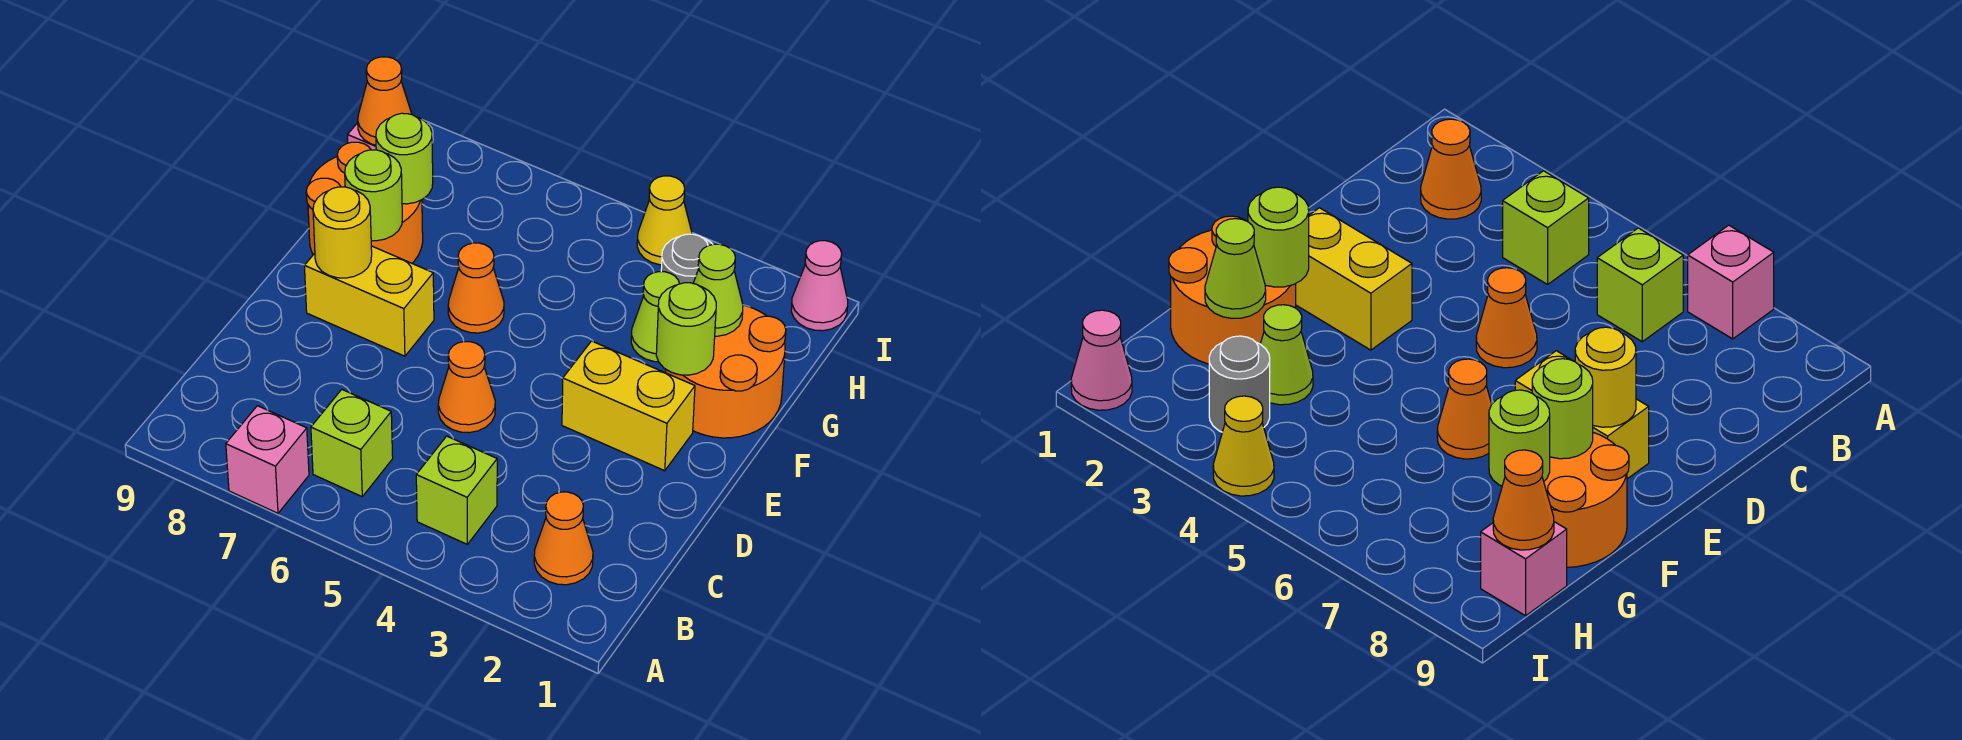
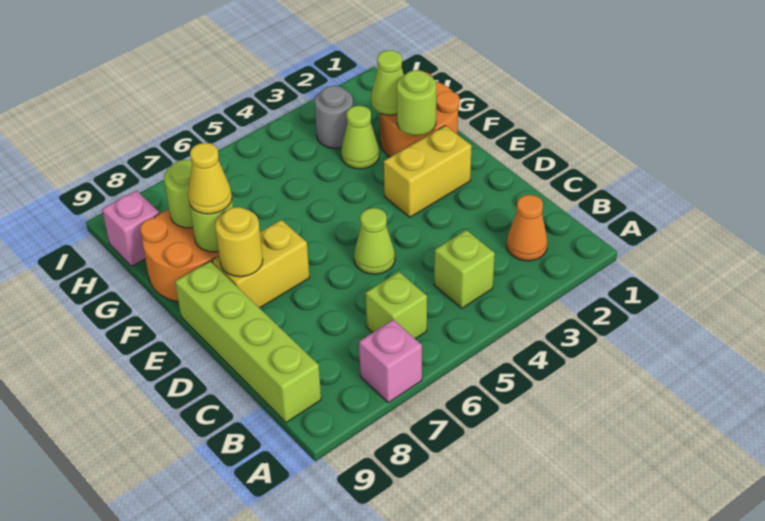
none -> lime 1x4 brick [175,261,321,423]
orange 1x1 cone [438,342,495,433] -> lime 1x1 cone [354,208,395,274]
orange 1x1 cone [448,243,504,333] -> none
orange 1x1 cone [358,57,412,145] -> none
pink 1x1 cone [791,241,848,331] -> none
yellow 1x1 cone [637,176,692,265] -> yellow 1x1 cone moved to [188,143,232,214]

